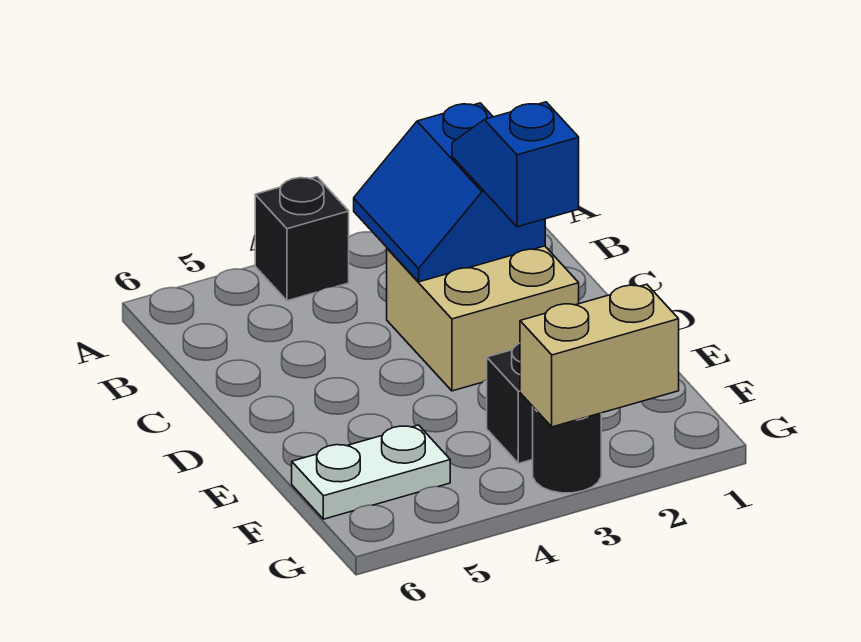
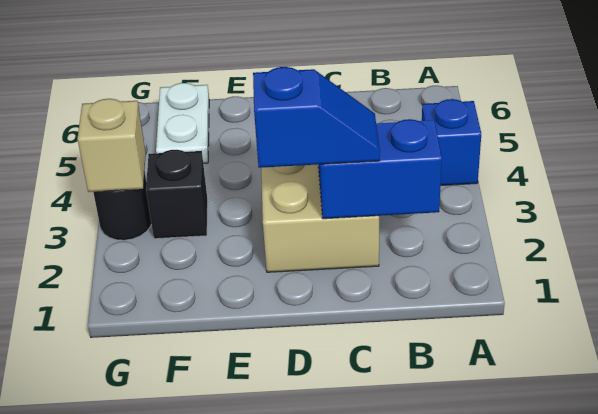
black 1x1 brick [255,177,349,301] -> blue 1x1 brick [422,99,481,185]
tan 1x2 brick [520,284,679,427] -> tan 1x1 brick [77,99,146,192]

